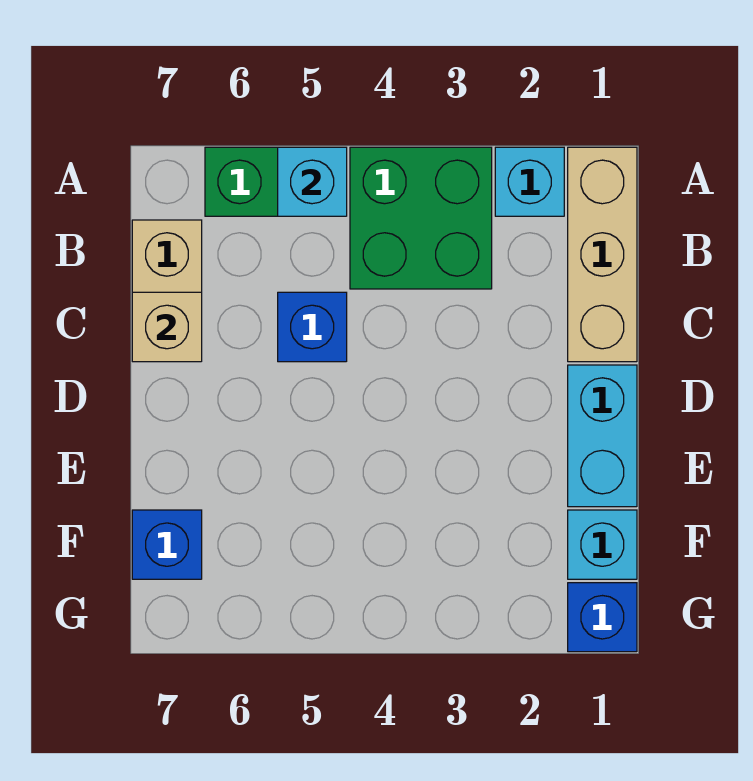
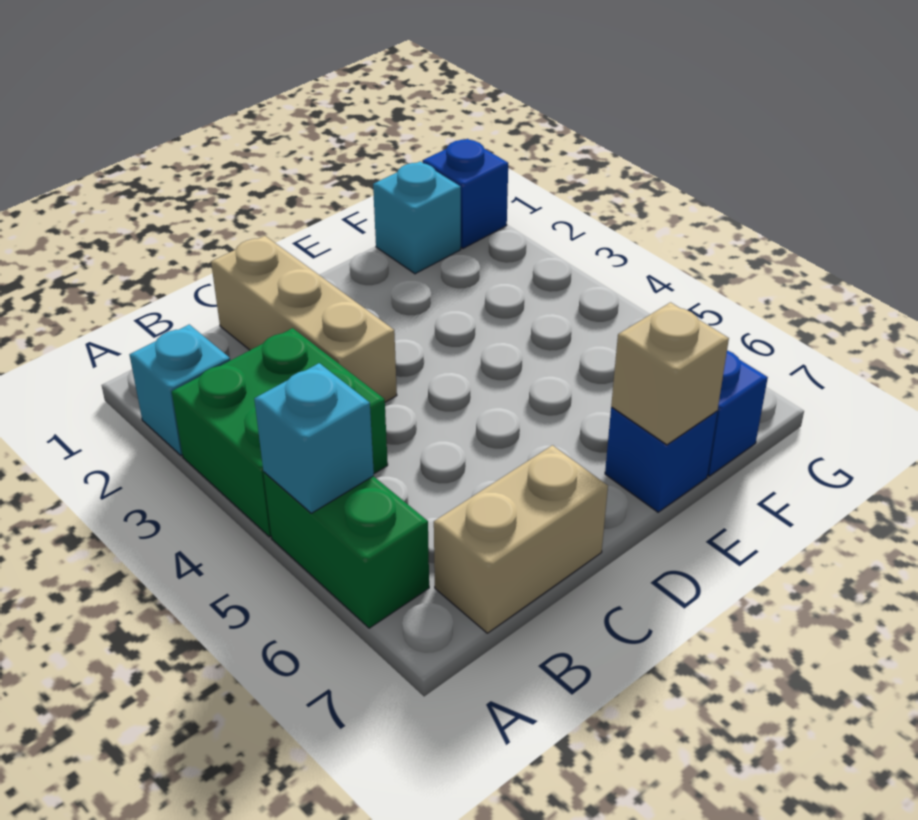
tan 1x3 brick [568,147,637,362] -> tan 1x3 brick turned to [211,236,397,402]
blue 1x1 brick [278,292,347,362] -> blue 1x1 brick moved to [605,407,717,512]
tan 1x1 brick [132,292,202,362] -> tan 1x1 brick moved to [611,302,729,445]
cyan 1x2 brick [568,365,637,507] -> none

